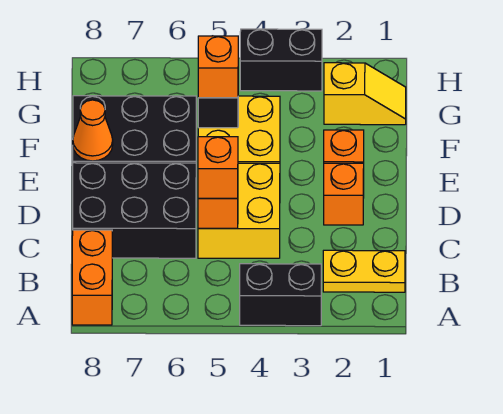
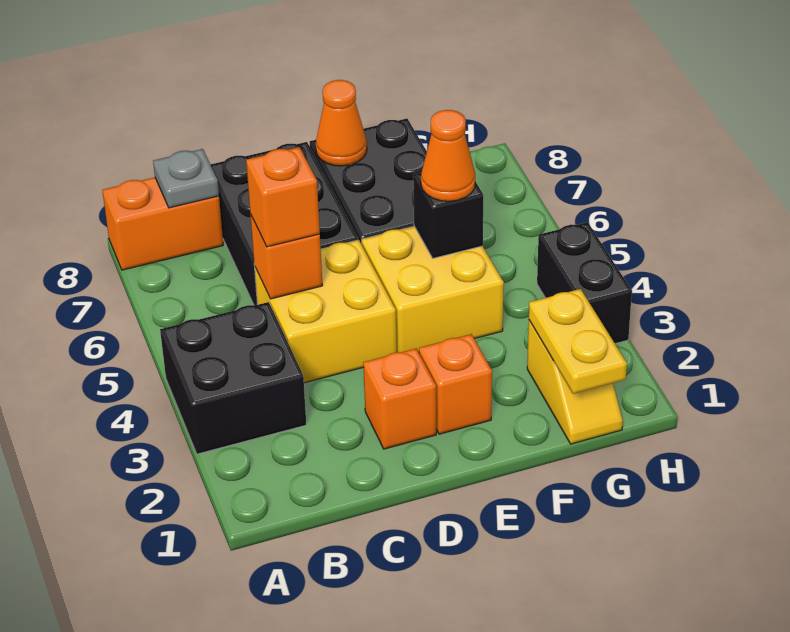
black 1x2 brick [240,264,321,326] -> black 2x2 brick [160,302,306,454]
yellow 1x2 plate [323,250,405,292] -> yellow 1x2 plate moved to [529,289,627,394]
none -> grey 1x1 plate [153,149,219,208]
orange 1x1 brick [198,36,238,98] -> orange 1x1 cone [421,110,475,201]

